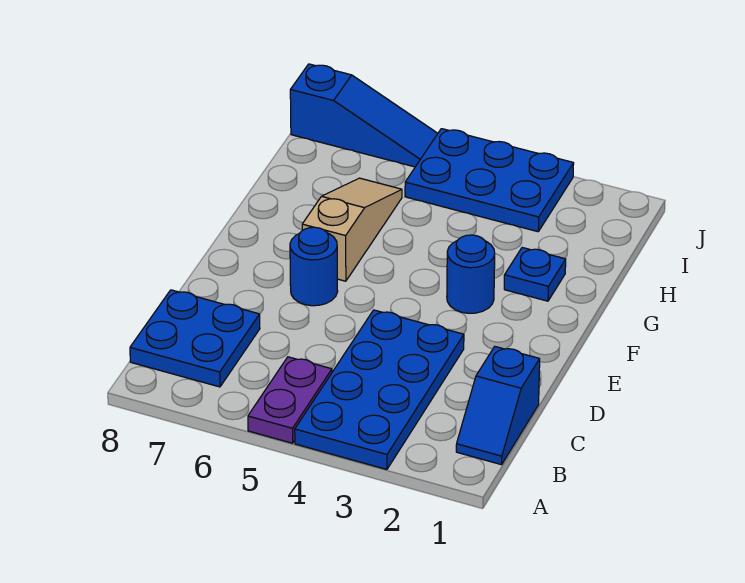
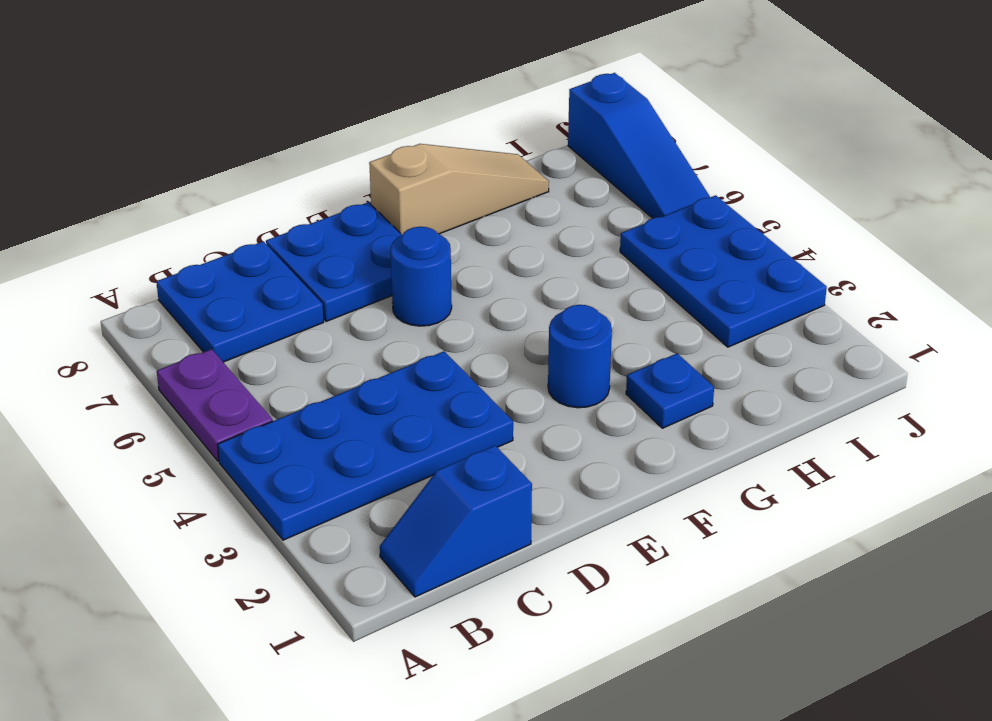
purple 1x2 plate [248,357,332,443] -> purple 1x2 plate turned to [157,349,273,461]
none -> blue 2x2 plate [266,202,402,322]
tan 1x3 slope [302,178,402,281] -> tan 1x3 slope moved to [369,144,549,235]

